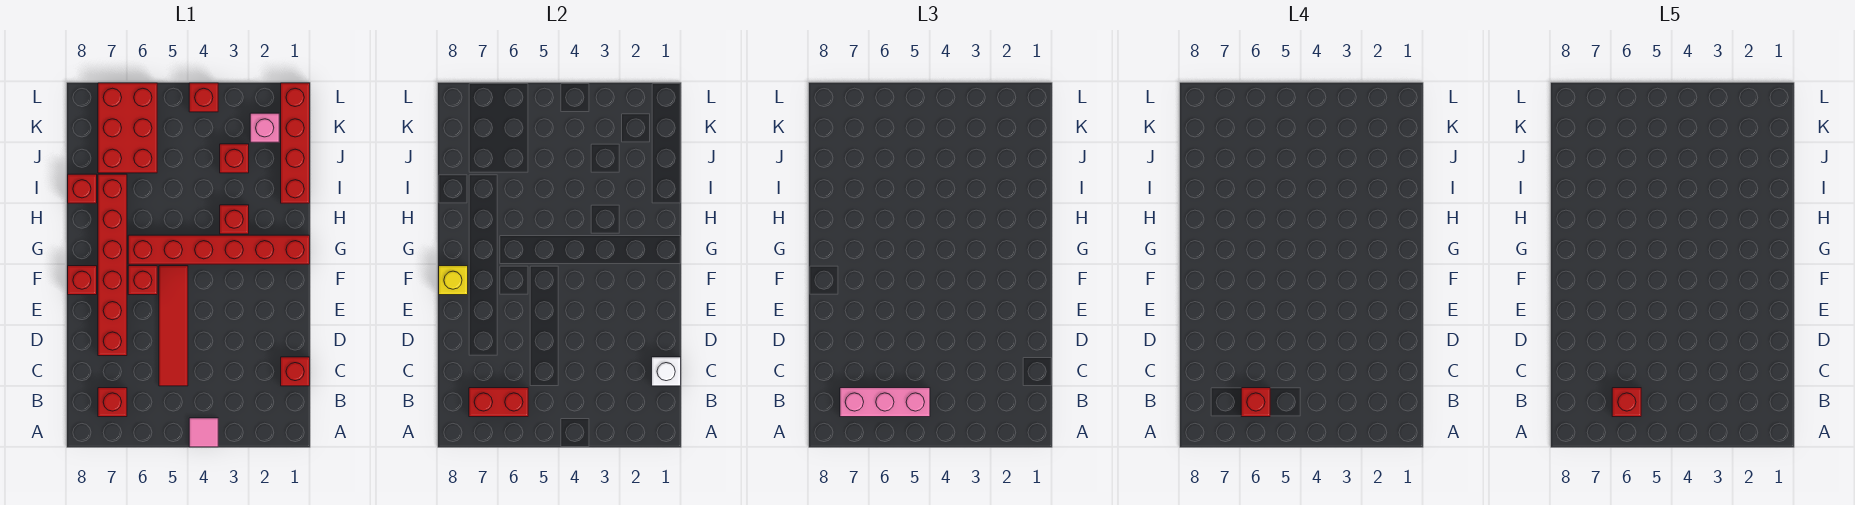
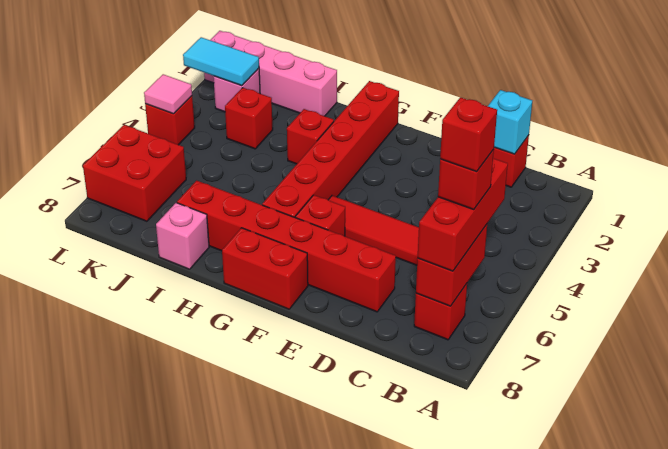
pink 1x1 tile [189,418,218,447] -> pink 1x1 tile moved to [144,74,192,114]
pink 1x3 brick [840,388,930,417] -> red 1x3 brick [418,158,508,271]
white 1x1 brick [652,357,681,386] -> cyan 1x1 brick [488,90,532,154]
red 1x1 brick [68,266,97,295] -> red 1x2 brick [222,228,308,309]
yellow 1x1 brick [439,266,468,295] -> none
red 1x4 brick [281,83,310,203] -> pink 1x4 brick [204,31,337,116]
red 1x1 brick [68,174,97,203] -> pink 1x1 brick [156,203,209,269]
red 2x3 brick [98,83,157,173] -> red 2x2 brick [83,125,186,221]
none -> cyan 1x2 tile [183,37,259,86]

